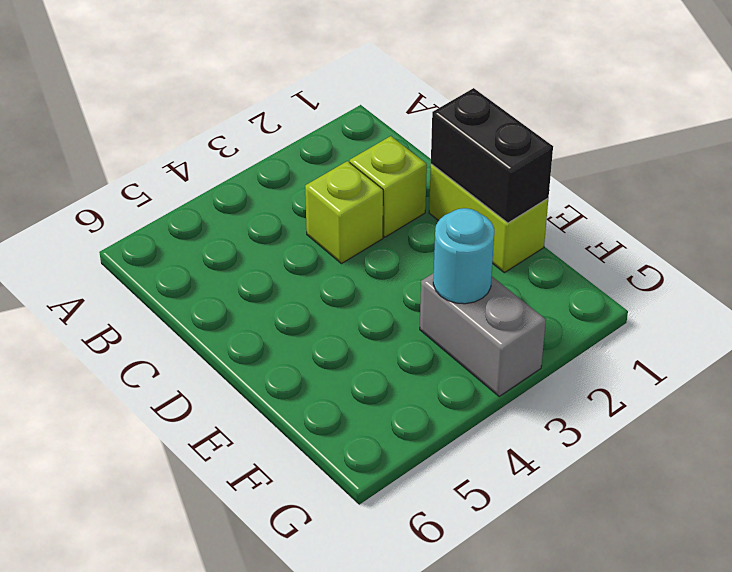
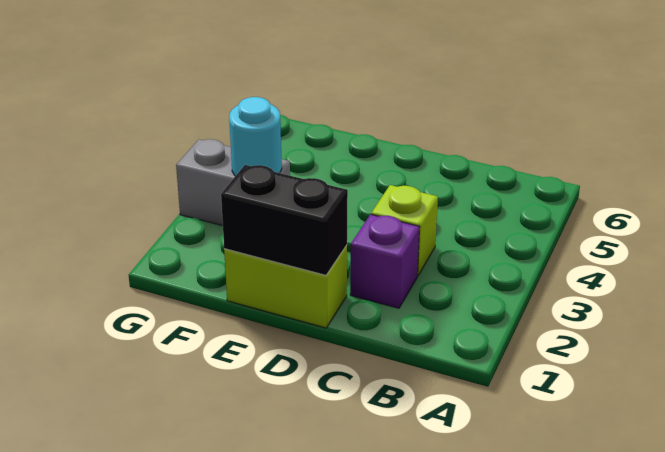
lime 1x1 brick [350,136,427,237] -> purple 1x1 brick [350,214,420,308]

